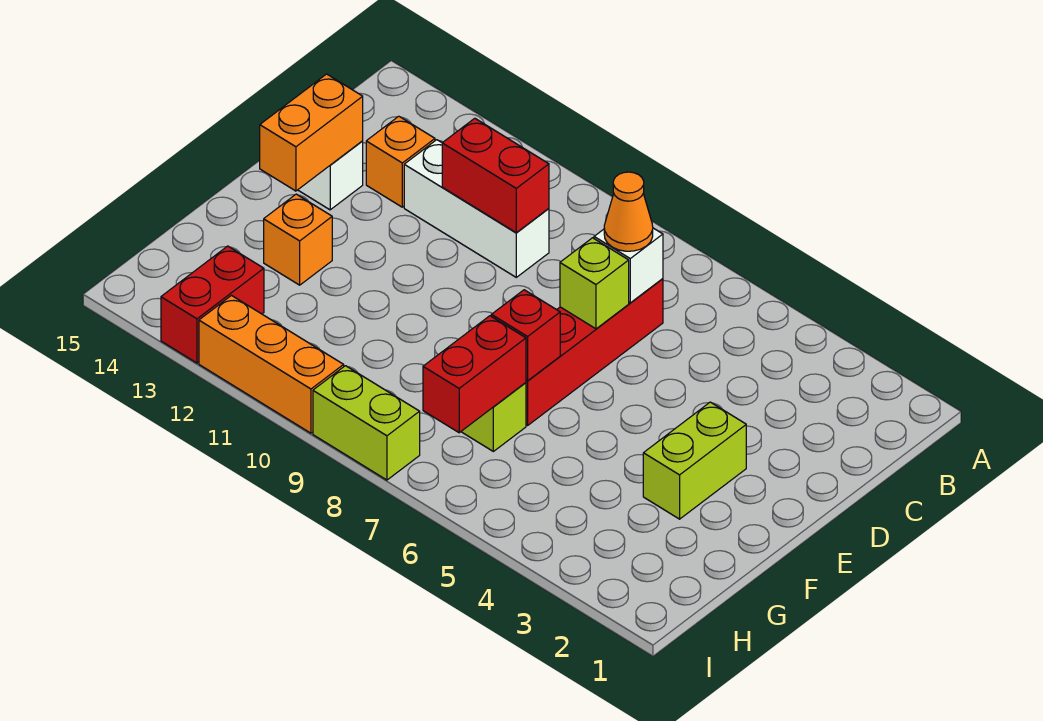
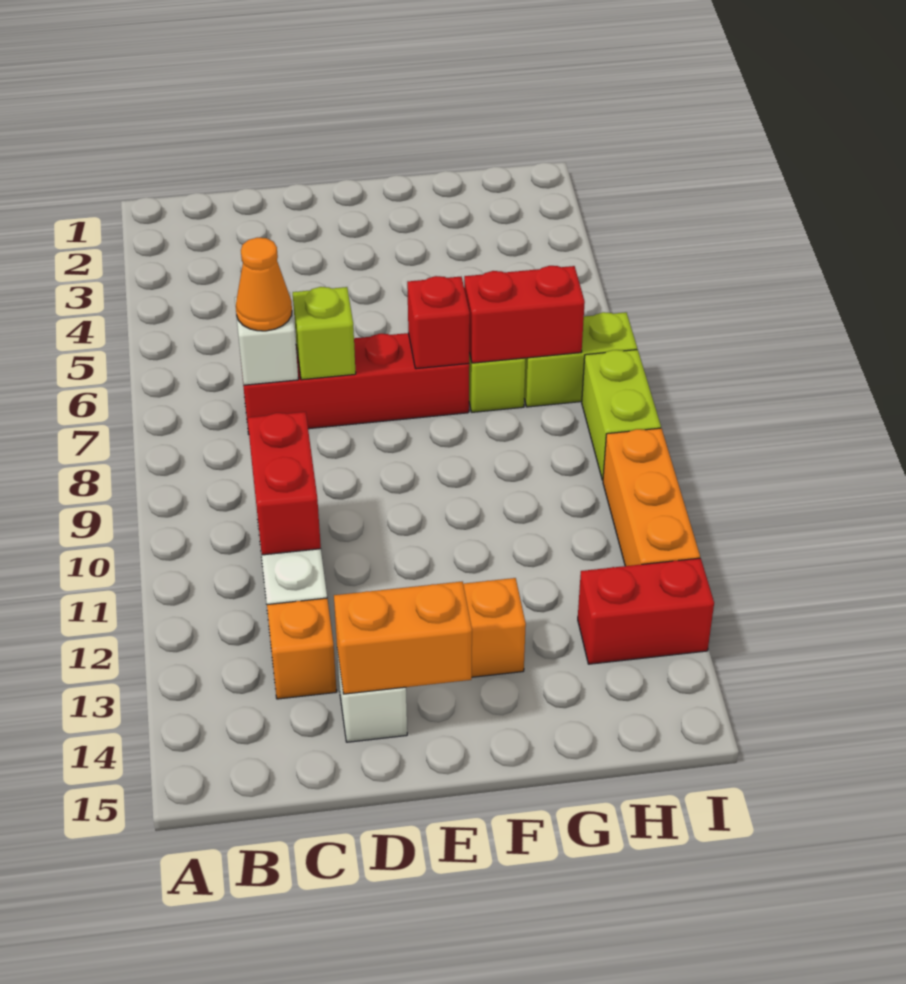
lime 1x2 brick [643,402,746,519] -> lime 1x2 brick moved to [524,312,637,407]

